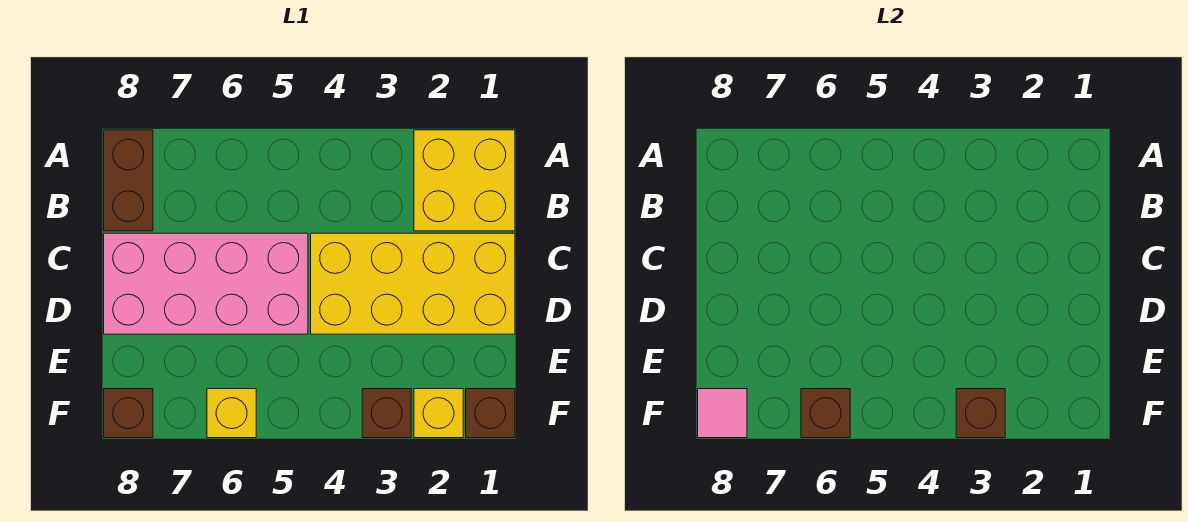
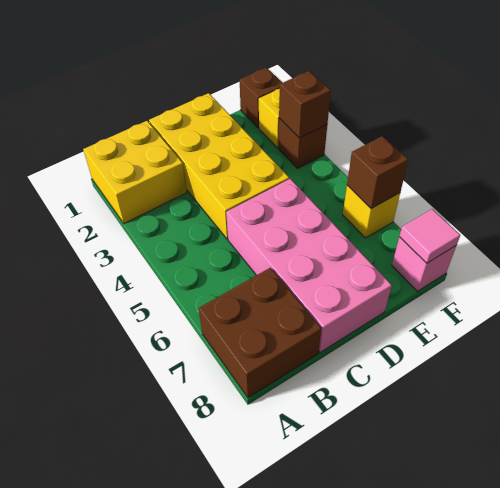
brown 1x2 brick [104,130,153,231] -> brown 2x2 brick [199,268,321,398]
brown 1x1 brick [104,389,153,438] -> pink 1x1 brick [392,237,456,291]

